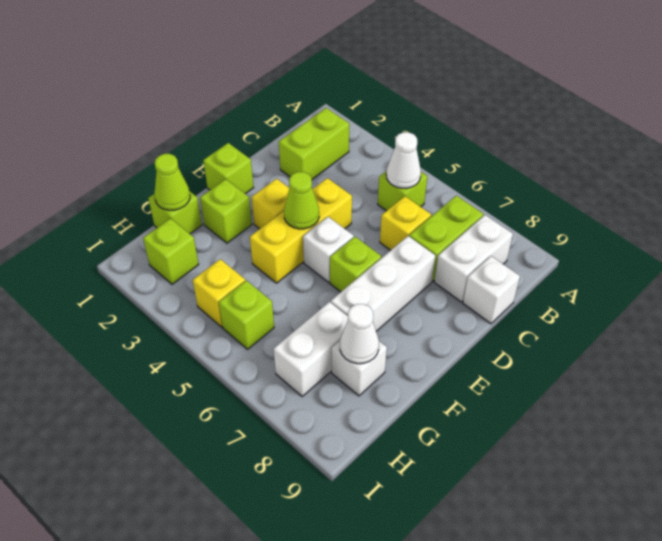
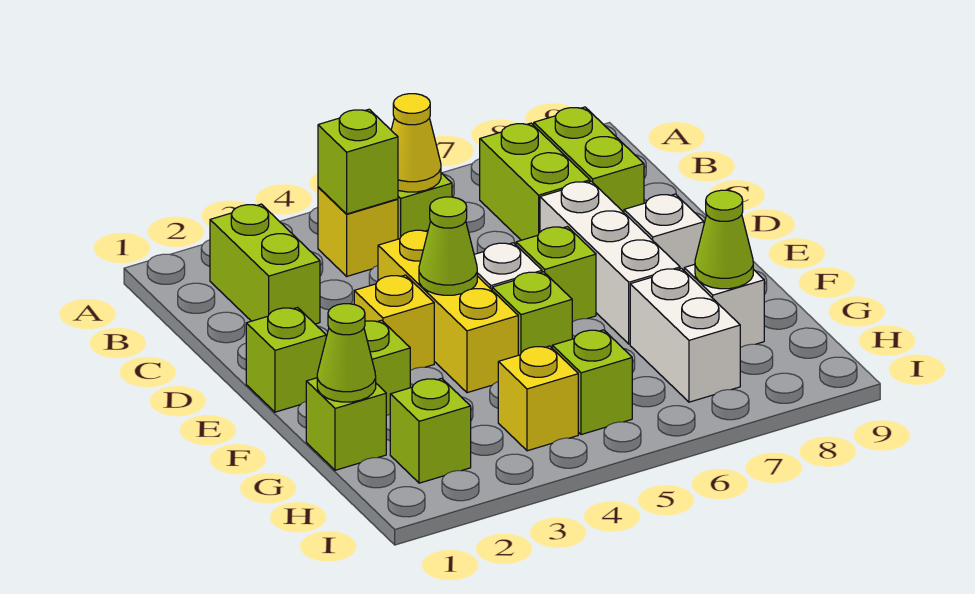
none -> lime 1x1 brick [318,109,398,214]
white 1x1 cone [386,132,421,188] -> yellow 1x1 cone [391,94,441,192]
white 1x2 brick [434,215,513,302] -> lime 1x2 brick [534,107,644,212]
yellow 1x1 brick [380,196,431,250] -> yellow 1x1 brick moved to [318,187,398,276]
white 1x1 brick [463,256,520,324] -> white 1x1 brick moved to [624,194,704,270]
none -> lime 1x1 brick [492,272,572,355]
white 1x1 cone [340,304,379,364] -> lime 1x1 cone [695,190,753,289]

